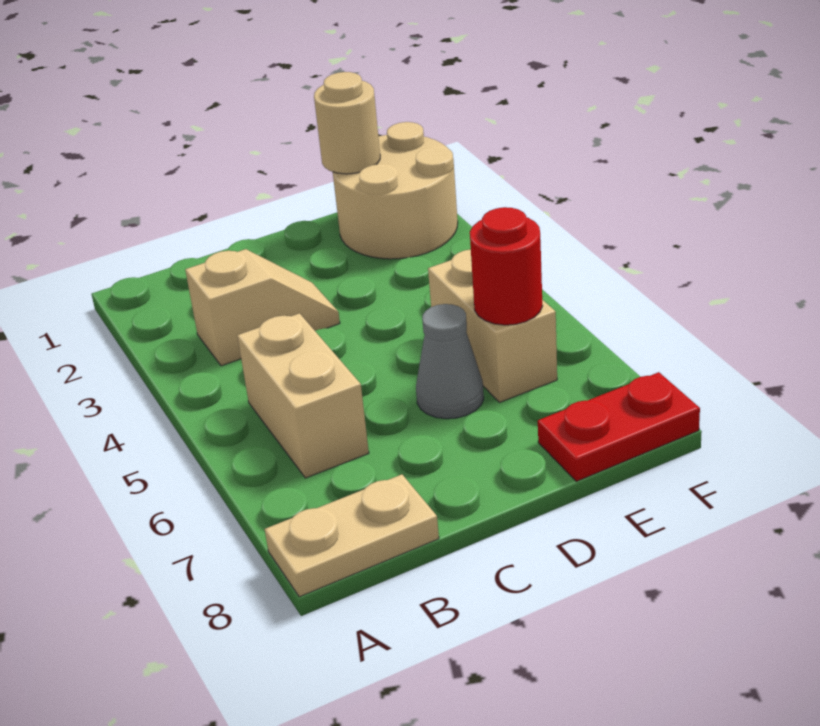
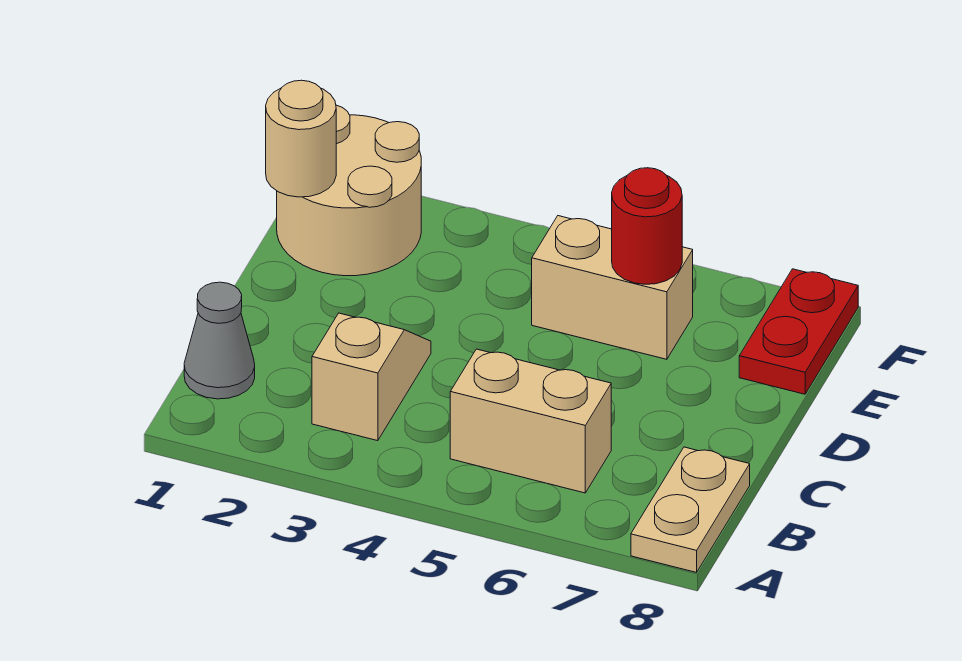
grey 1x1 cone [416,304,484,419] -> grey 1x1 cone moved to [184,282,255,399]

